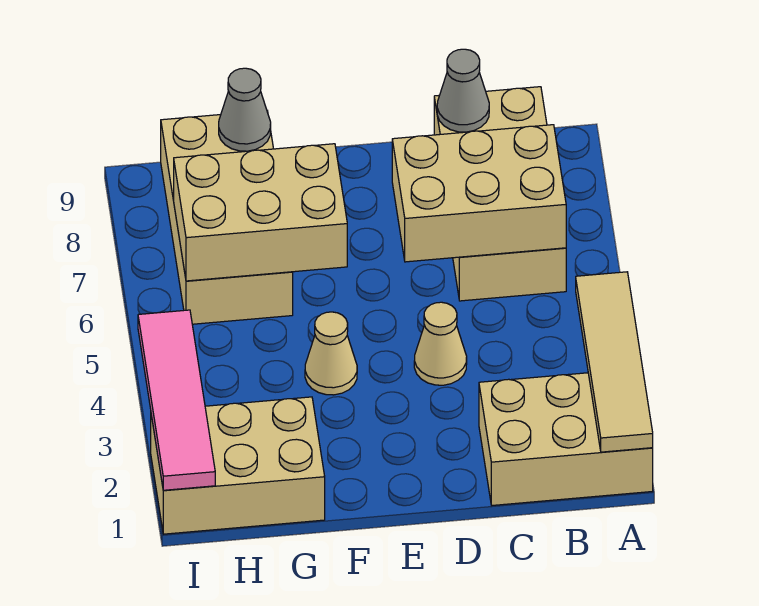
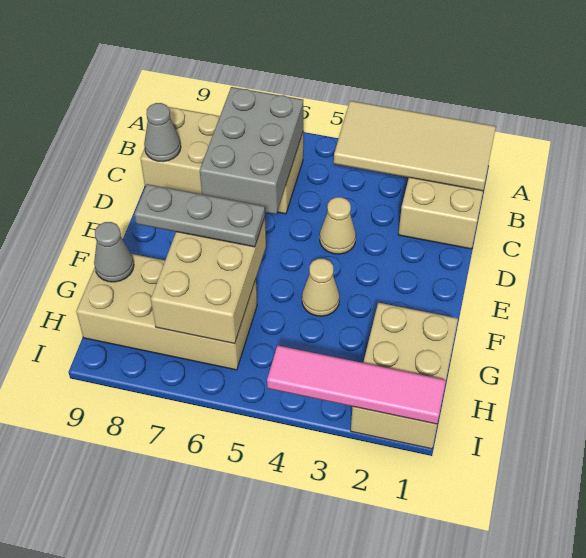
tan 1x4 tile [576,272,653,452] -> tan 2x4 tile [334,101,496,191]
tan 2x3 brick [392,125,566,262] -> grey 2x3 brick [200,87,303,214]
none -> grey 1x3 plate [134,184,265,247]

